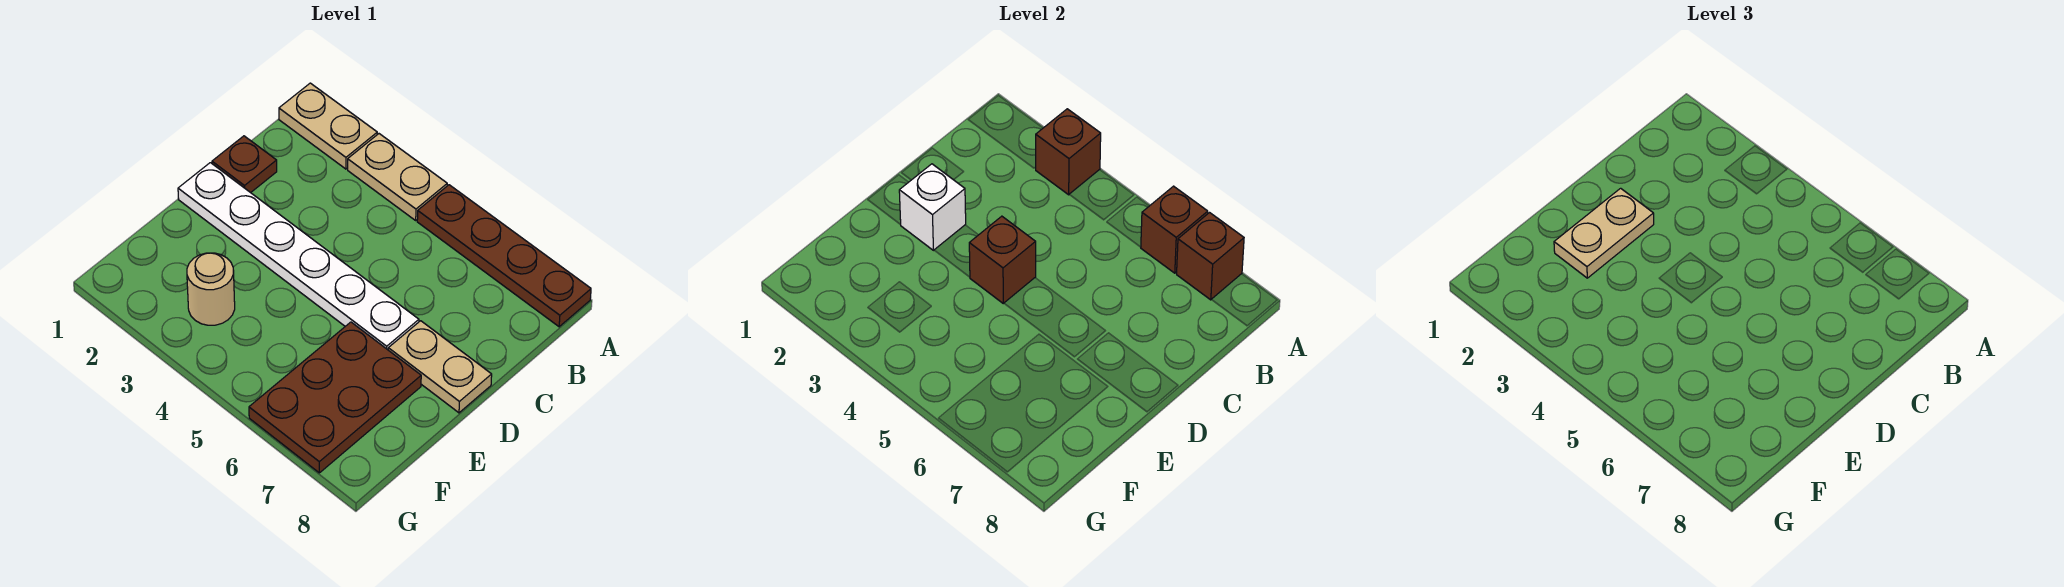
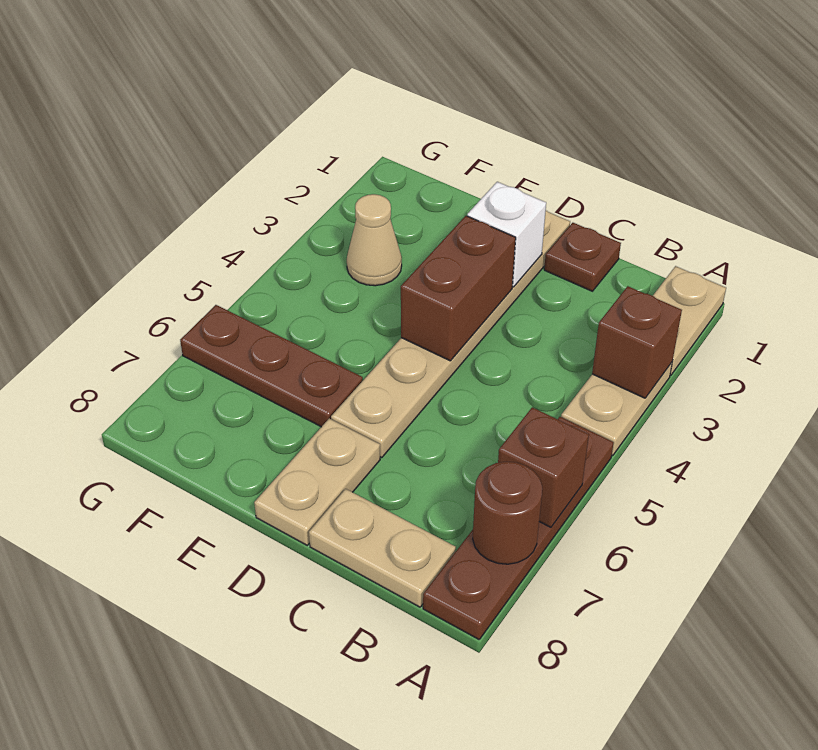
brown 1x1 brick [1177,213,1244,300] -> brown 1x1 round brick [473,462,542,564]
white 1x6 plate [178,163,419,350] -> tan 1x6 plate [331,211,570,458]
tan 1x2 plate [1554,188,1654,278] -> tan 1x2 plate moved to [309,489,456,607]
brown 1x1 brick [969,216,1036,303] -> brown 1x2 brick [401,216,516,361]
brown 2x3 plate [249,322,421,473] -> brown 1x3 plate [180,305,363,427]
tan 1x1 round brick [187,253,235,325] -> tan 1x1 cone [347,194,402,286]

